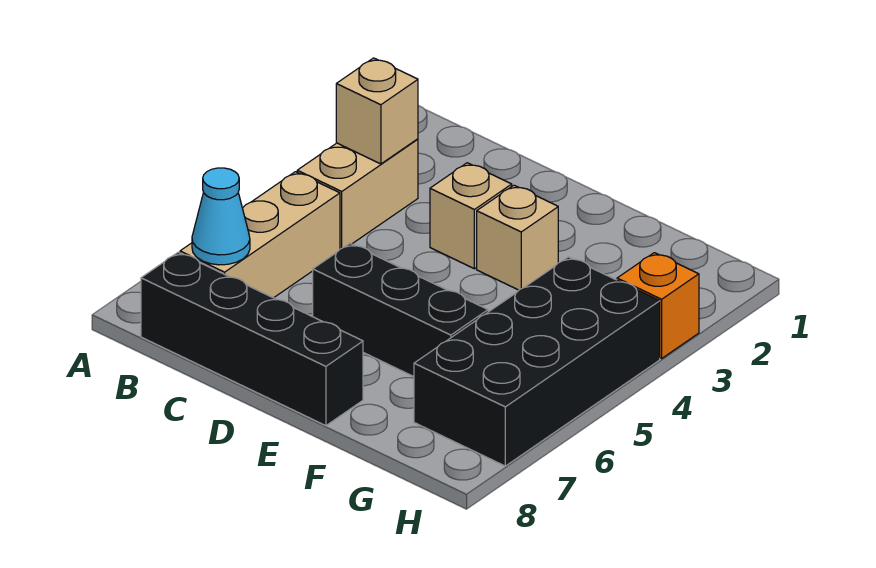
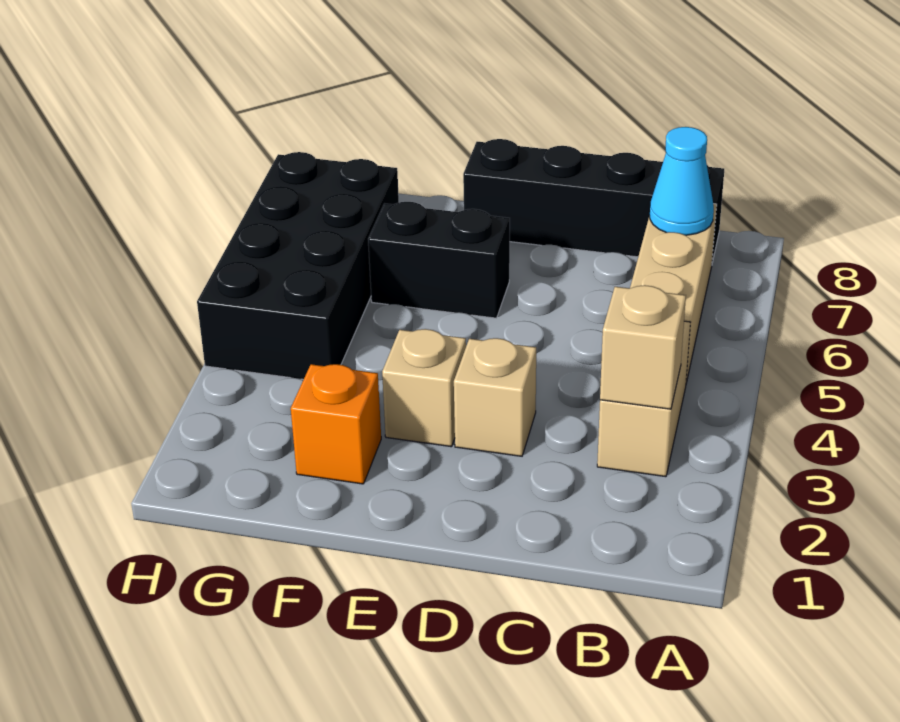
black 1x3 brick [313,244,488,377] -> black 1x2 brick [368,202,510,318]
orange 1x1 brick [617,253,699,358] -> orange 1x1 brick moved to [291,364,381,484]

